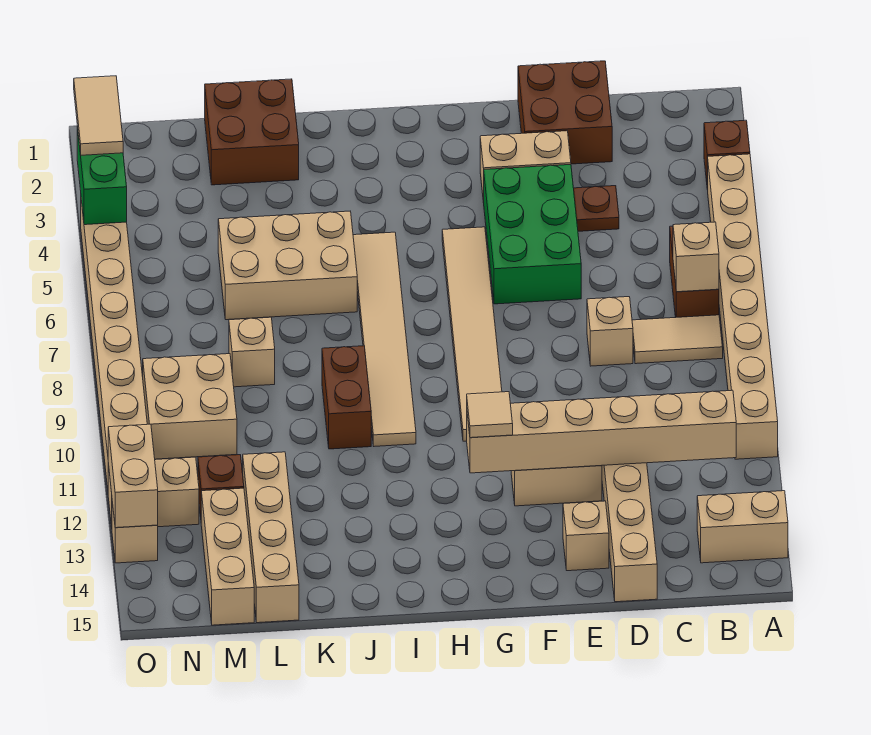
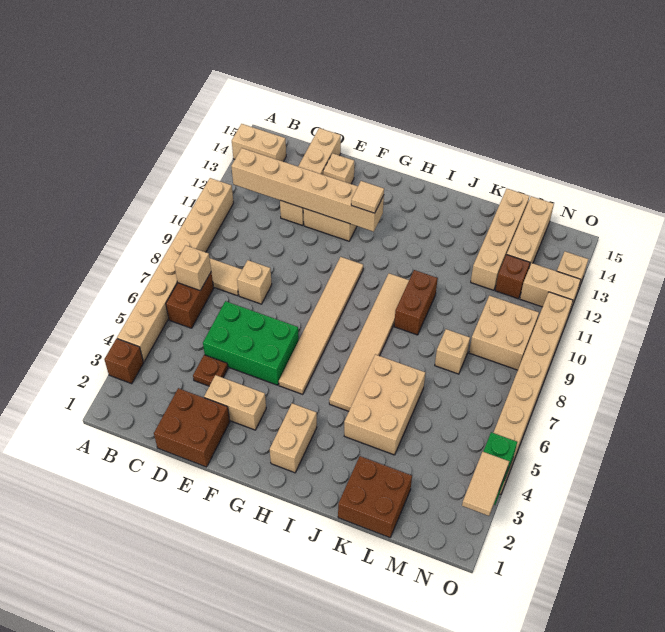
green 2x3 brick [484,164,581,304] -> green 2x3 brick turned to [203,301,299,385]
tan 2x3 brick [218,211,357,320] -> tan 2x3 brick turned to [344,354,425,455]
tan 1x2 brick [108,424,158,528] -> tan 1x2 brick moved to [270,403,317,473]

